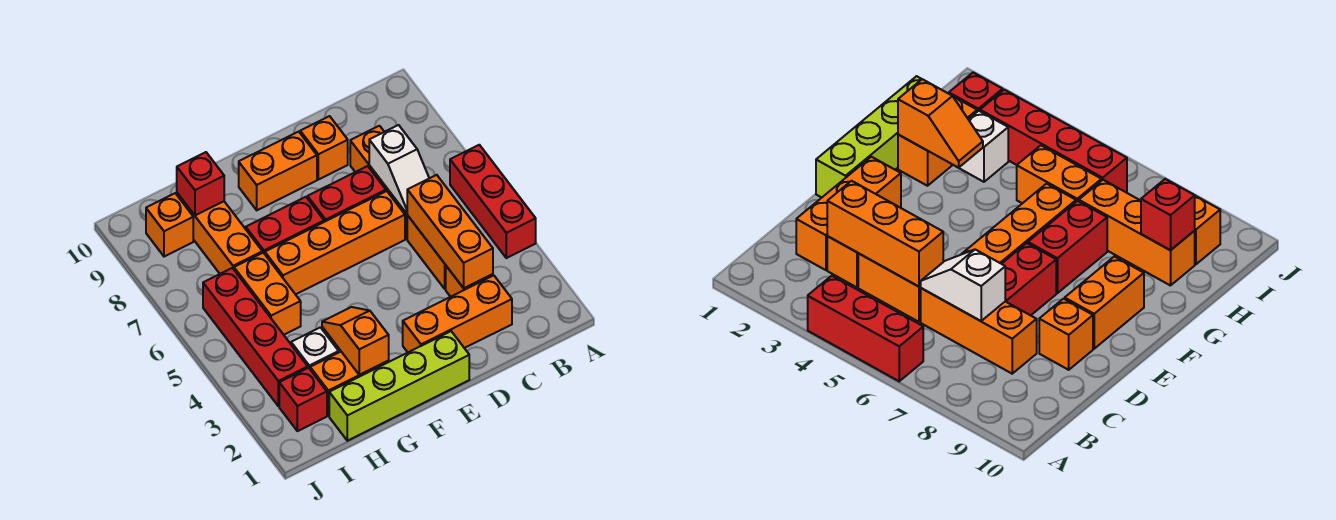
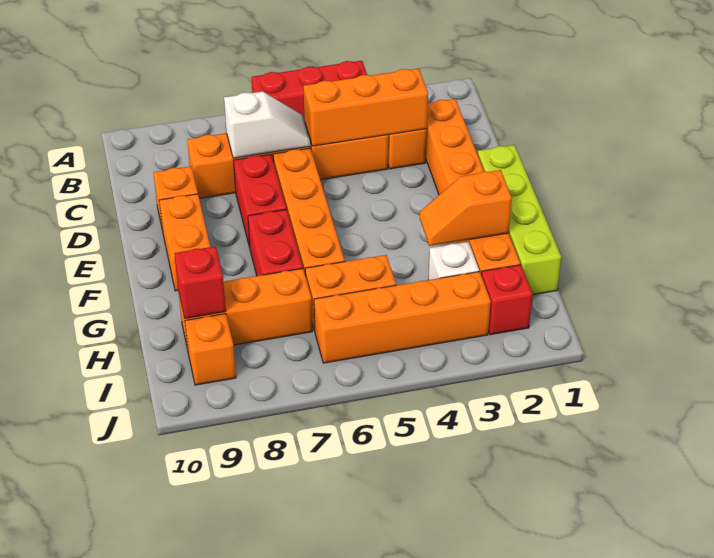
red 1x4 brick [203,268,308,406] -> orange 1x4 brick [314,272,491,363]

